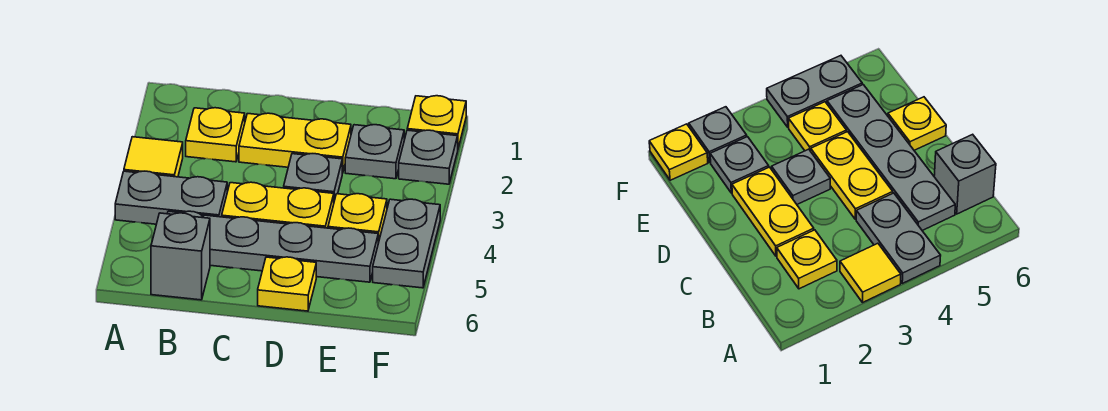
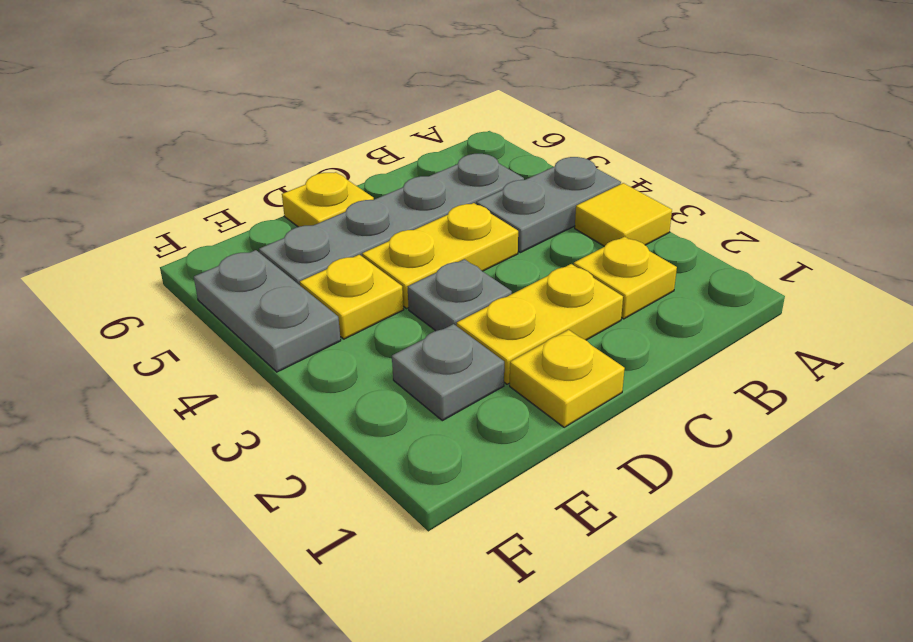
grey 1x1 brick [151,213,210,300] -> none
yellow 1x1 plate [407,96,466,148] -> yellow 1x1 plate moved to [510,330,625,427]
grey 1x1 plate [399,130,458,184] -> none

